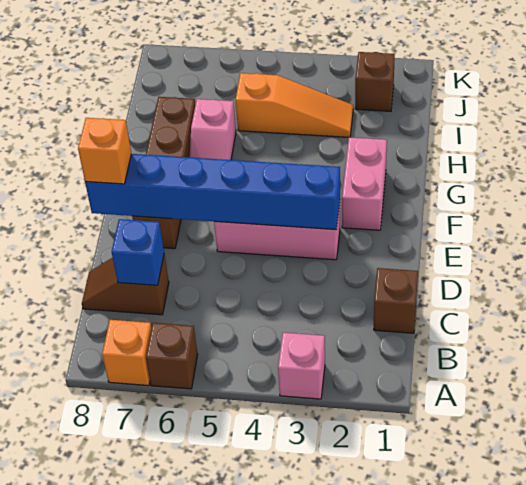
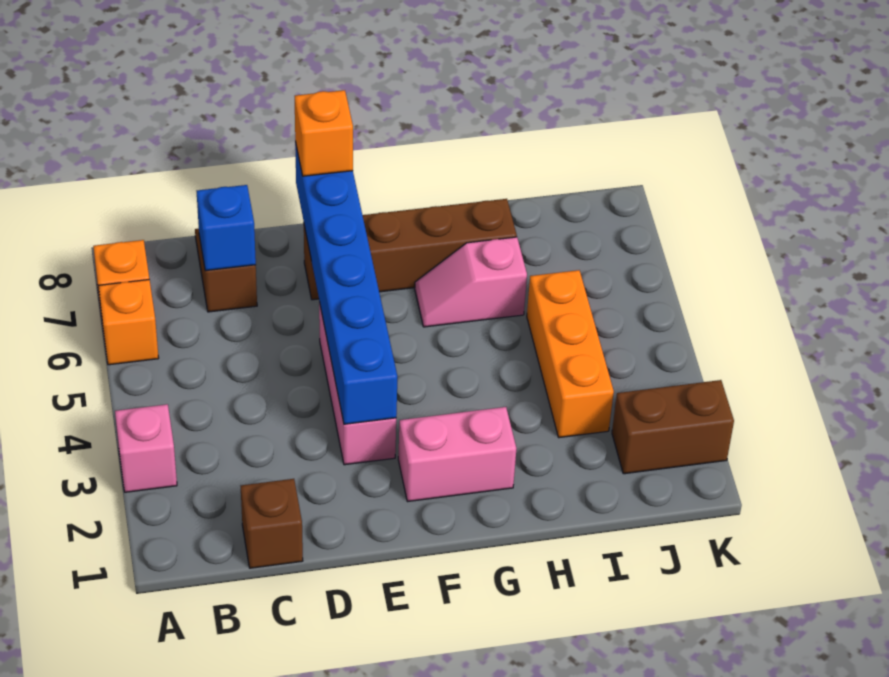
brown 1x1 brick [146,323,198,389] -> orange 1x1 brick [99,279,159,365]
orange 1x3 slope [236,73,353,137] -> orange 1x3 brick [527,270,614,438]
brown 1x1 brick [355,52,395,111] -> brown 1x2 brick [612,380,734,474]

